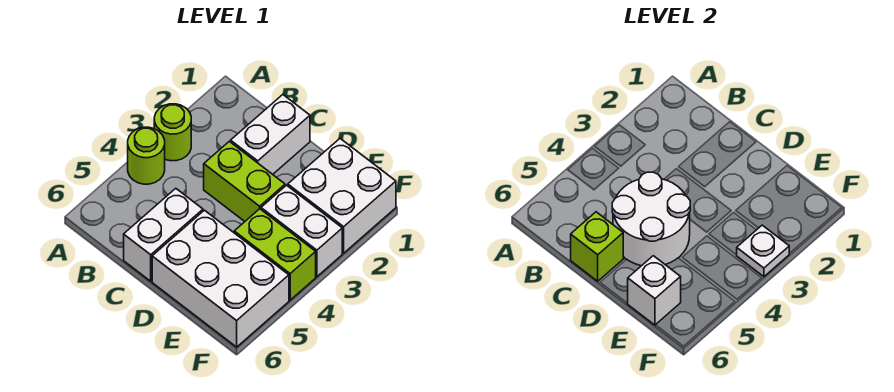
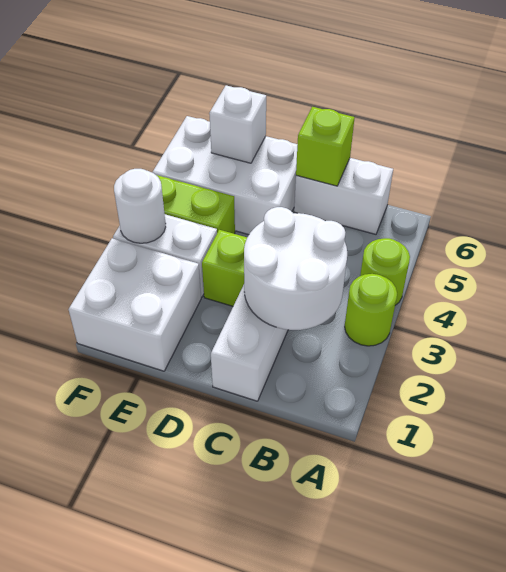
white 2x2 round brick [612,172,690,266] -> white 2x2 round brick moved to [244,207,347,330]
white 1x2 brick [124,188,203,281] -> white 1x2 brick turned to [294,158,393,234]
white 1x1 plate [737,225,789,277] -> white 1x1 round brick [114,169,166,243]

